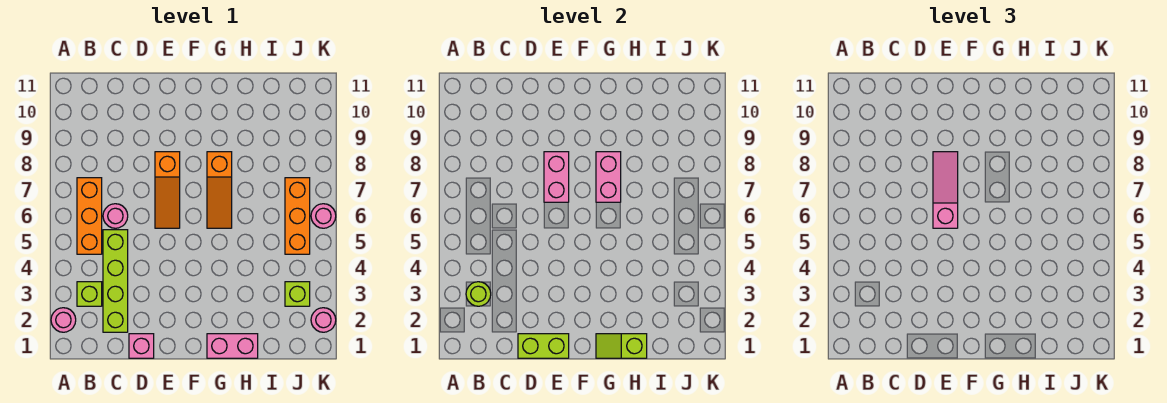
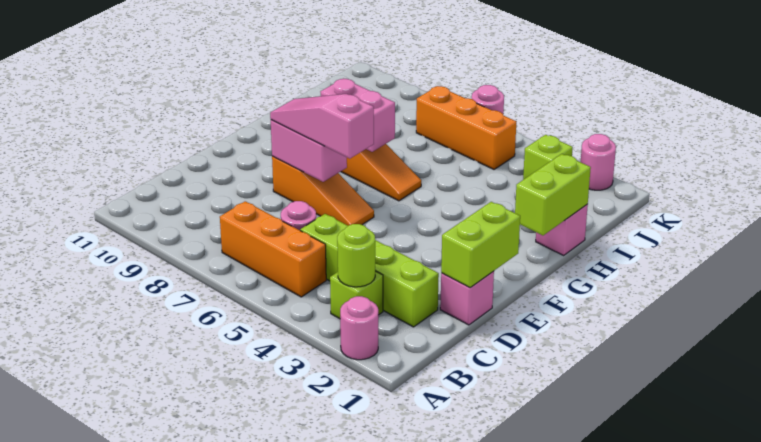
pink 1x2 brick [207,334,258,358] -> pink 1x1 brick [536,204,588,255]
lime 1x2 slope [596,334,647,358] -> lime 1x2 brick [515,154,591,235]

